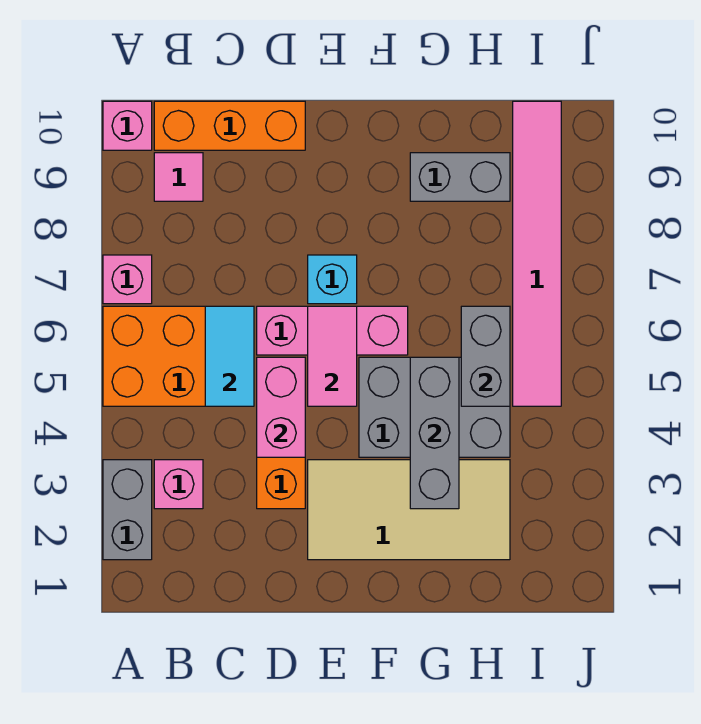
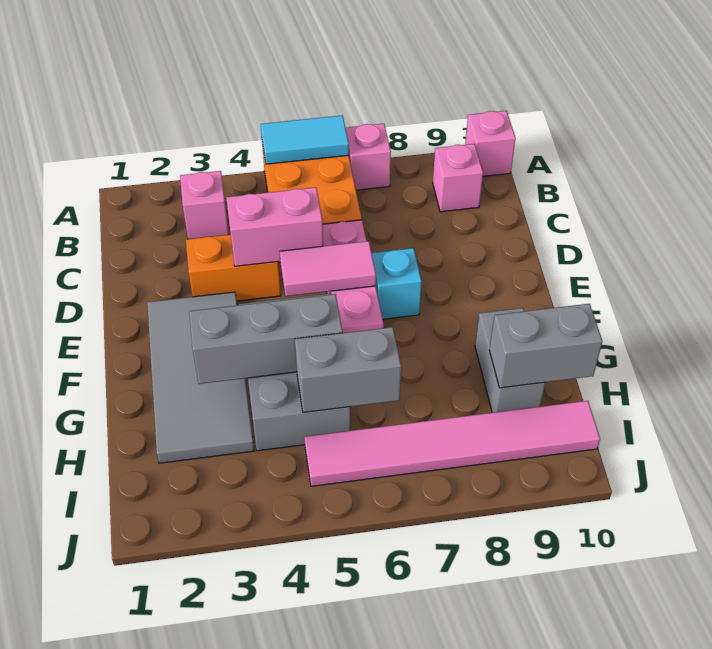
grey 1x2 brick [103,460,152,560] -> grey 1x2 brick moved to [489,304,602,388]
pink 1x1 tile [154,153,203,201] -> pink 1x1 brick [433,144,483,212]
orange 1x3 brick [154,101,305,150] -> none
cyan 1x2 tile [205,306,254,406] -> cyan 1x2 tile moved to [261,115,349,164]
tan 2x4 tile [308,460,510,560] -> grey 2x4 tile [147,292,254,463]

